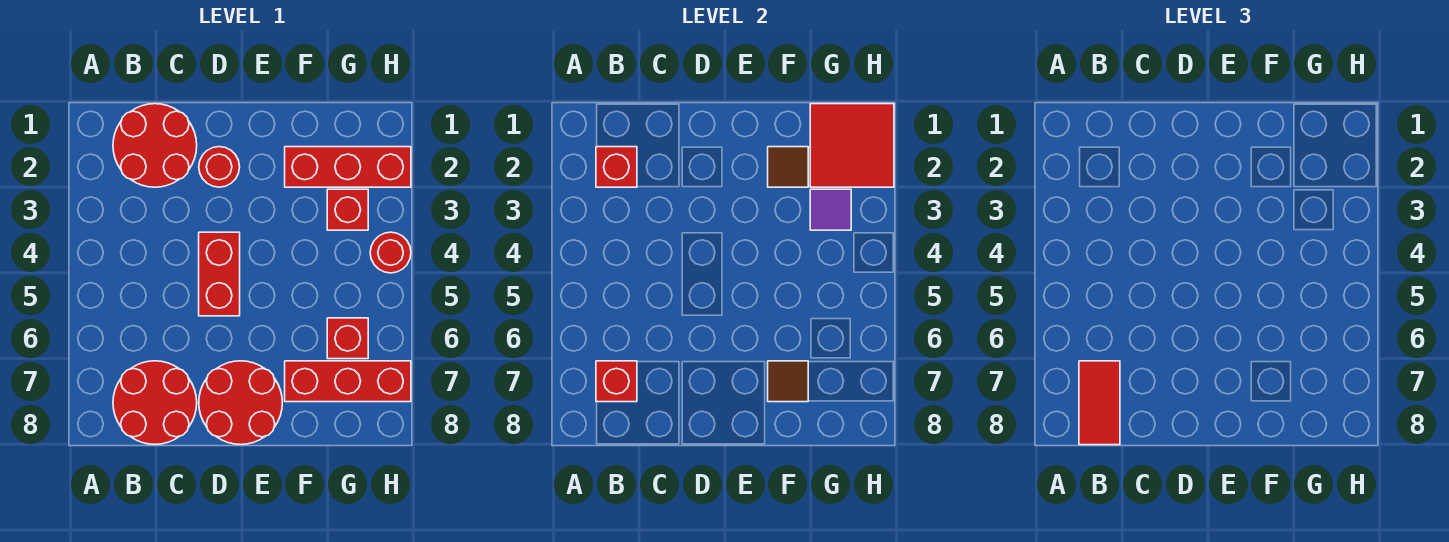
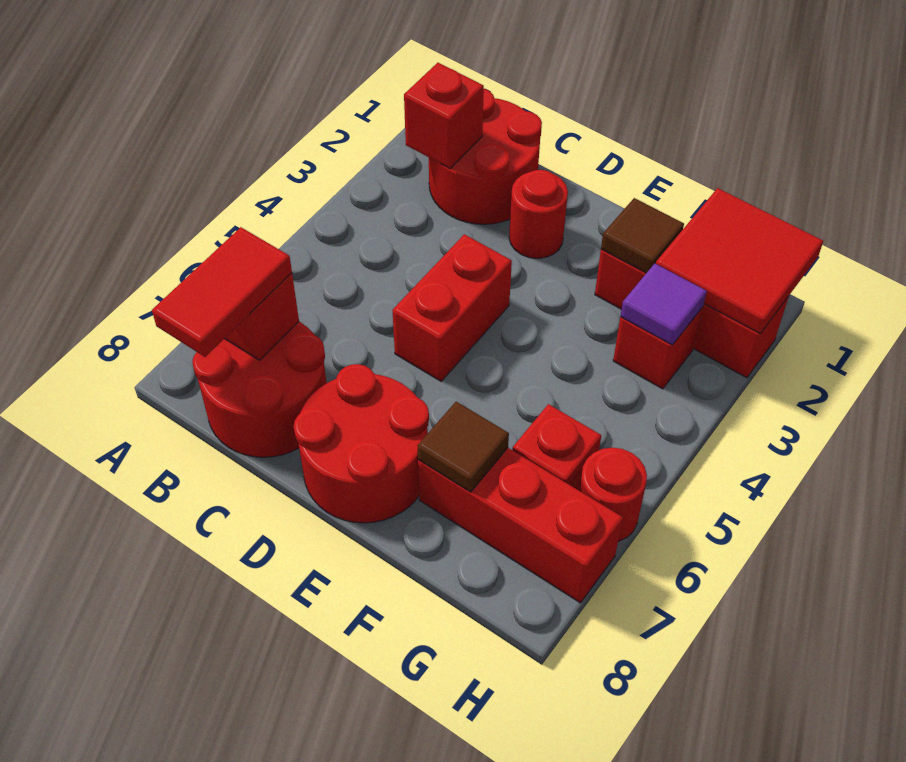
red 1x1 round brick [370,232,411,273] -> red 1x1 round brick moved to [579,448,647,542]

